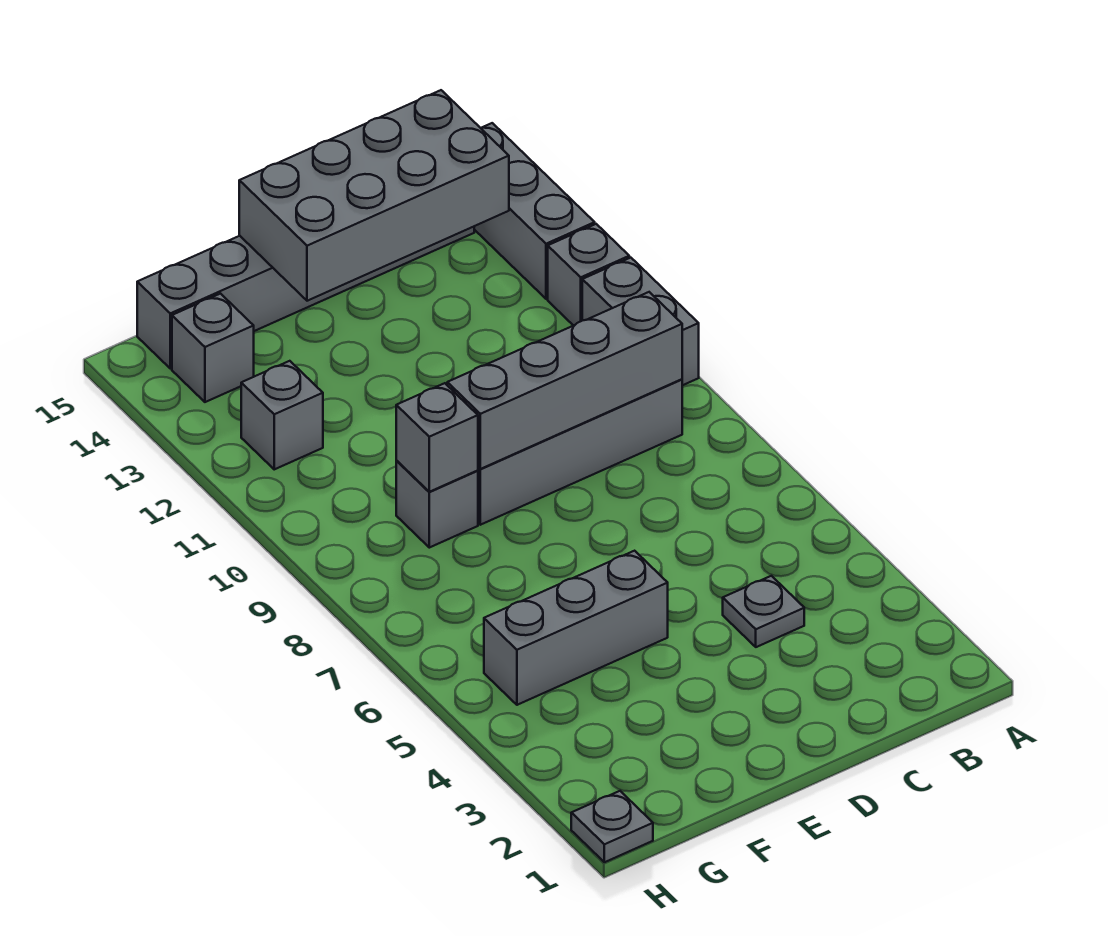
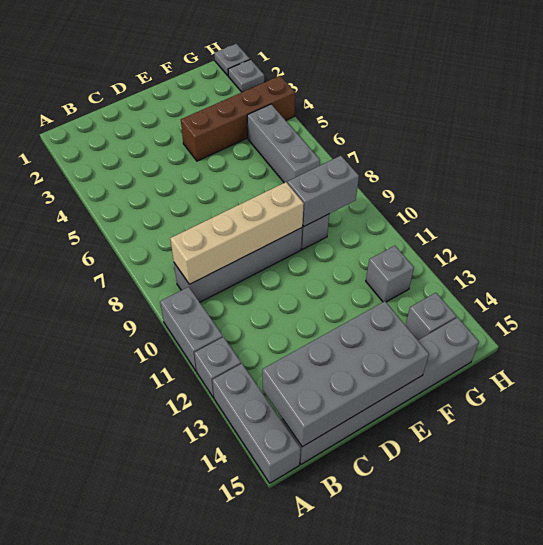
grey 1x4 brick [447,292,682,469] -> tan 1x4 brick [170,182,304,284]
grey 1x1 plate [723,576,804,647] -> grey 1x1 plate moved to [228,59,264,92]
none -> brown 1x4 brick [181,76,295,161]
grey 1x3 brick [484,551,668,705] -> grey 1x3 brick turned to [247,104,320,183]
grey 1x1 brick [396,383,478,492] -> grey 1x2 brick [287,156,359,227]

